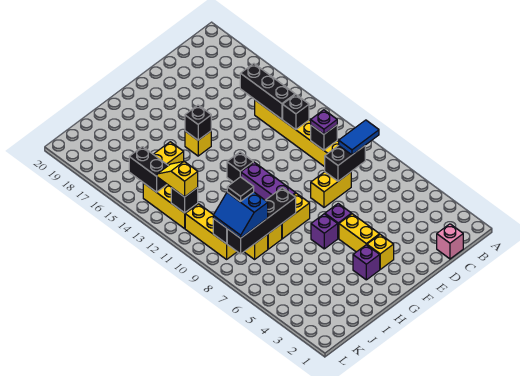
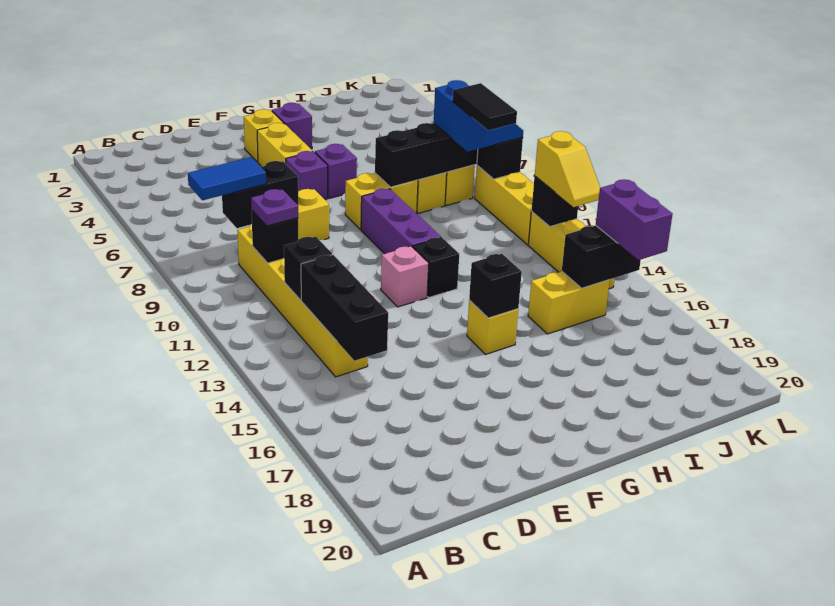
pink 1x1 brick [437,224,463,259] -> pink 1x1 brick moved to [381,246,429,307]
black 1x1 tile [227,177,254,201] -> black 1x2 tile [453,83,517,130]
black 1x2 brick [129,147,168,192] -> black 1x2 brick turned to [562,226,641,288]
none -> purple 1x2 brick [596,179,673,260]

